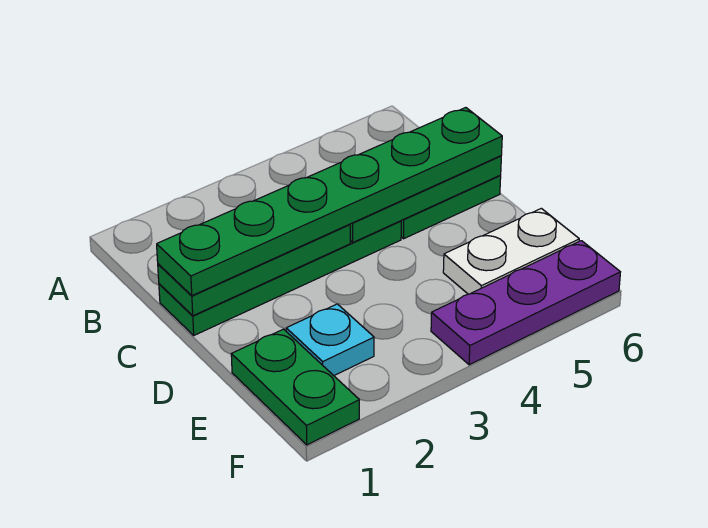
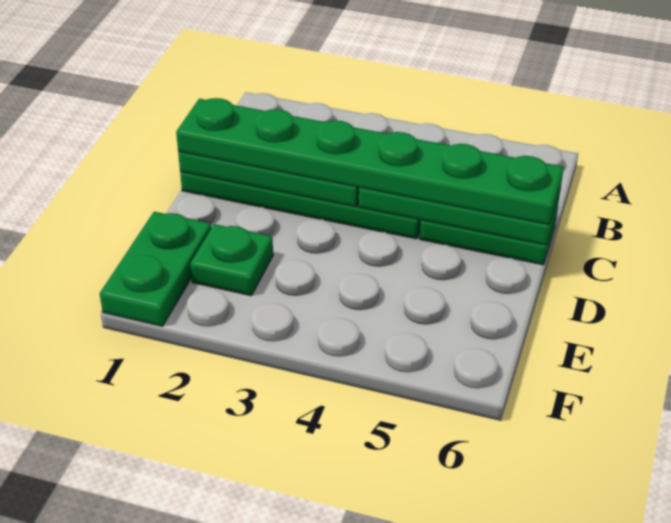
cyan 1x1 plate [286,304,374,376] -> green 1x1 plate [190,224,273,296]
white 1x2 plate [443,208,579,294] -> none
purple 1x3 plate [431,241,620,365] -> none

